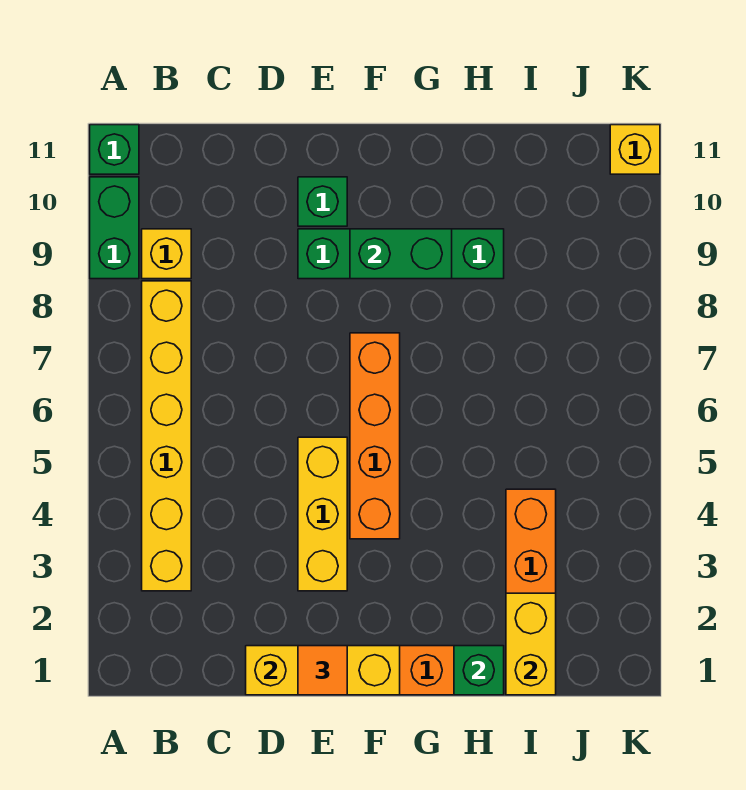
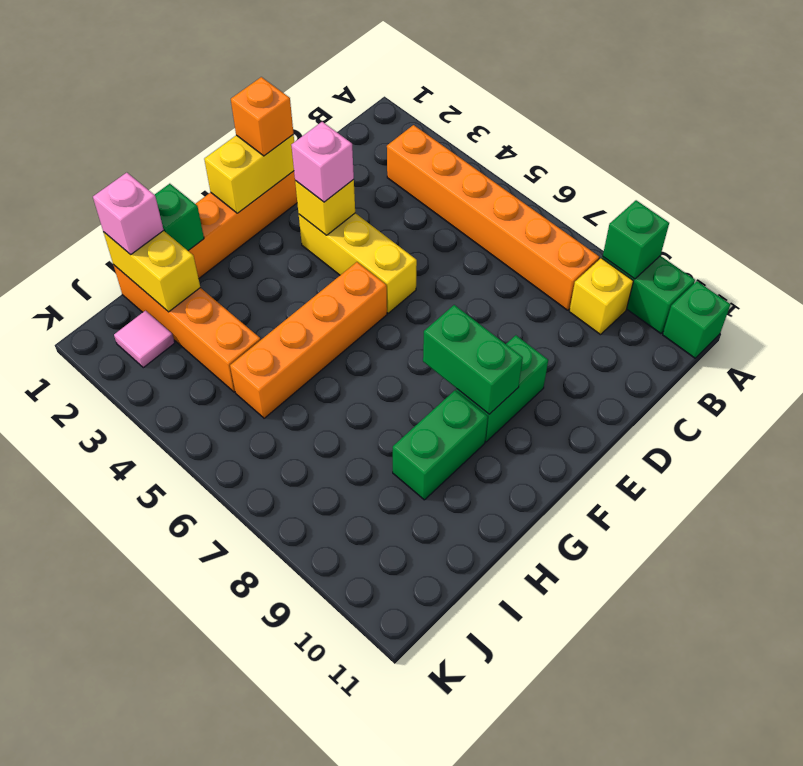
yellow 1x6 brick [142,281,191,591] -> orange 1x6 brick [387,125,599,310]
yellow 1x3 brick [246,646,400,695] -> yellow 1x2 brick [204,135,294,213]
orange 1x1 tile [298,646,347,695] -> orange 1x1 brick [231,77,293,156]
none -> pink 1x1 brick [291,122,354,202]
green 1x1 brick [298,177,347,226] -> green 1x1 brick moved to [603,200,669,279]
orange 1x4 brick [350,333,400,539] -> orange 1x4 brick turned to [230,262,387,418]
green 1x2 brick [350,229,452,279] -> green 1x2 brick turned to [423,305,523,414]
none -> pink 1x1 brick [93,173,164,255]
none -> pink 1x1 tile [114,311,175,368]
yellow 1x1 brick [610,125,660,174] -> yellow 1x1 brick moved to [295,180,355,235]

